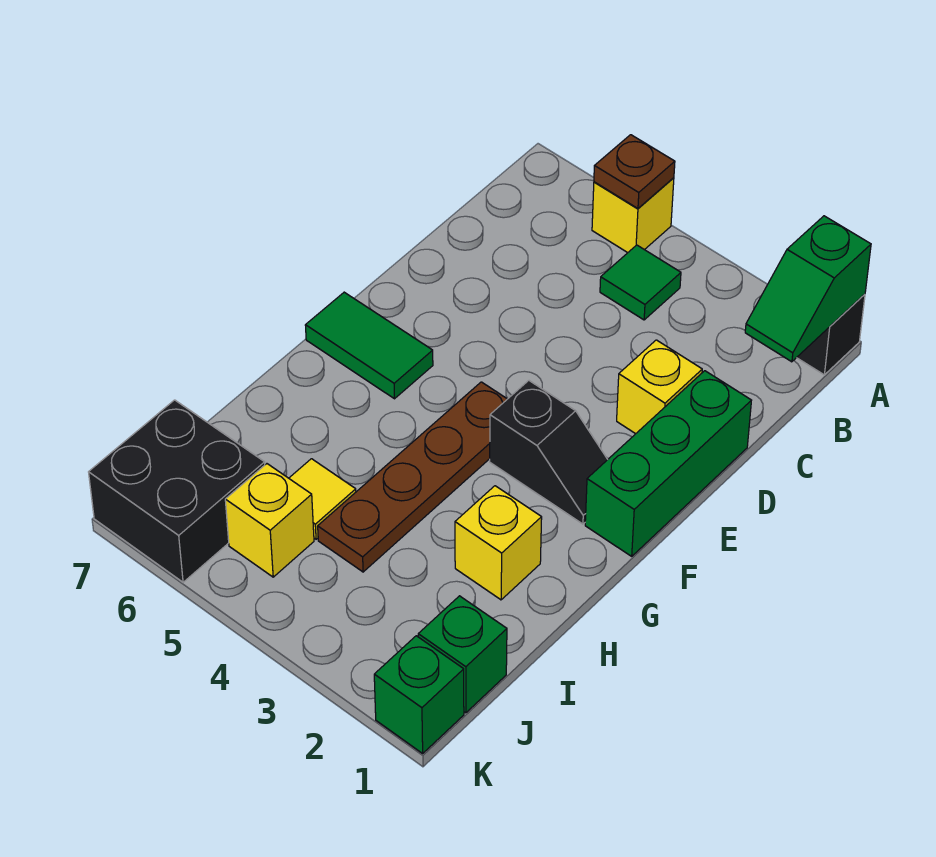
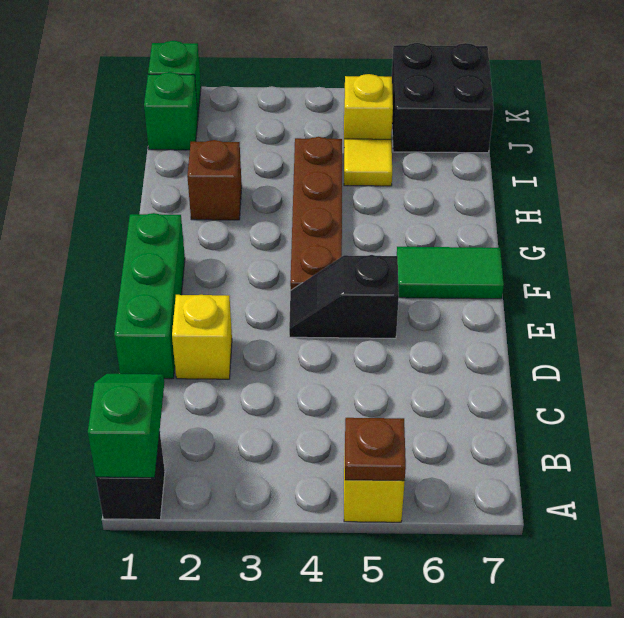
green 1x1 tile [600,245,681,320] -> none
black 1x2 slope [490,381,608,524] -> black 1x2 slope moved to [289,255,399,338]
yellow 1x1 brick [455,486,542,600] -> brown 1x1 brick [187,140,242,220]

